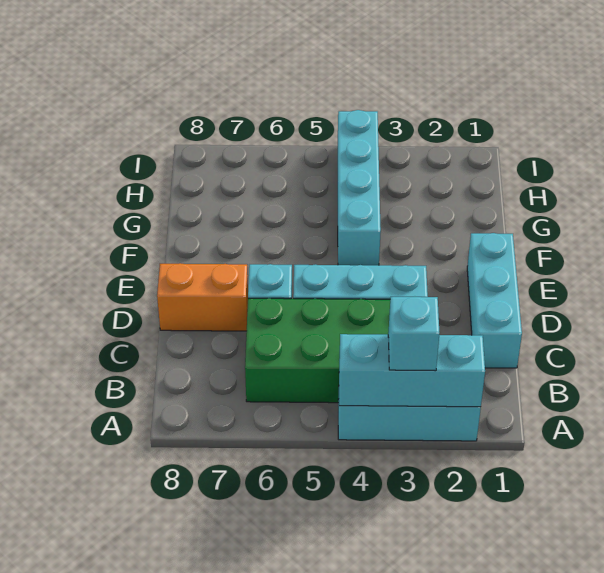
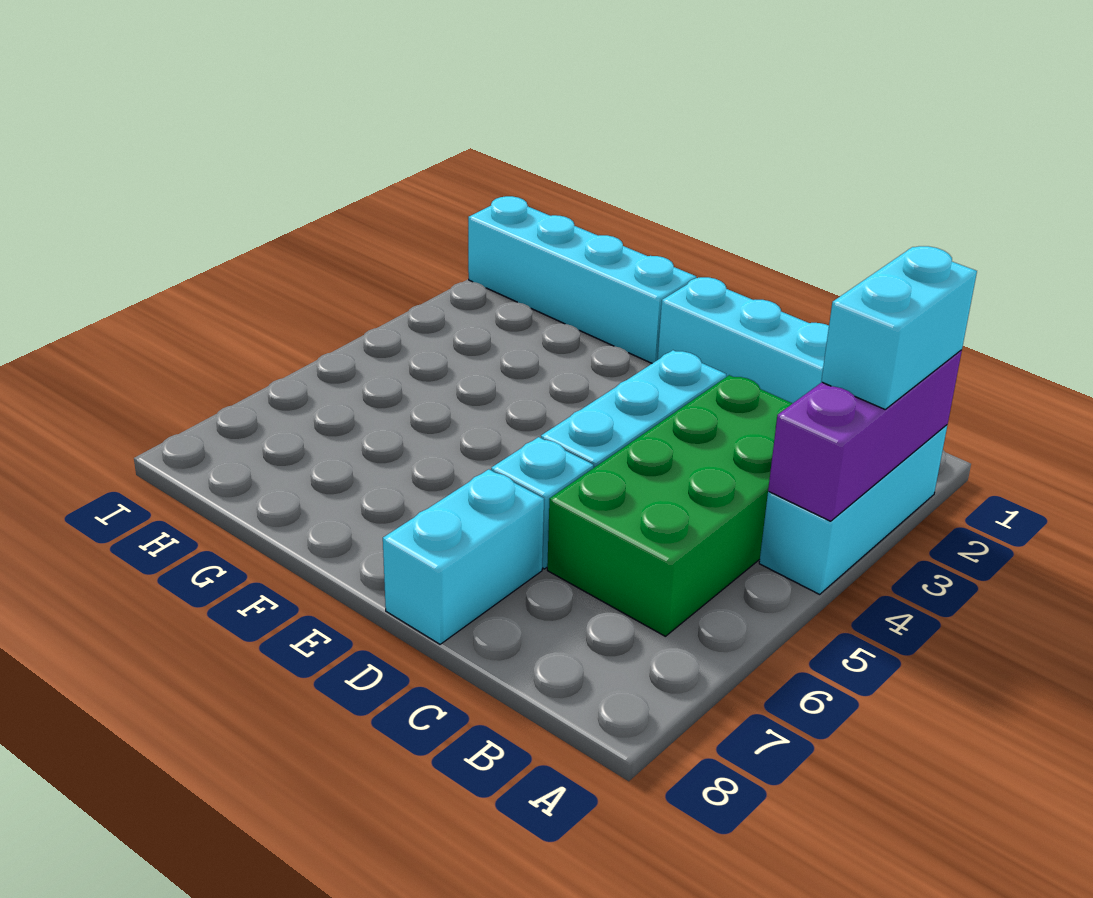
cyan 1x3 brick [339,334,485,407] -> purple 1x3 brick [768,350,962,521]
cyan 1x1 brick [388,297,440,371] -> cyan 1x2 brick [821,246,977,409]
orange 1x2 brick [157,263,248,331] -> cyan 1x2 brick [383,469,544,644]
cyan 1x4 brick [338,110,381,265] -> cyan 1x4 brick moved to [468,196,696,363]

